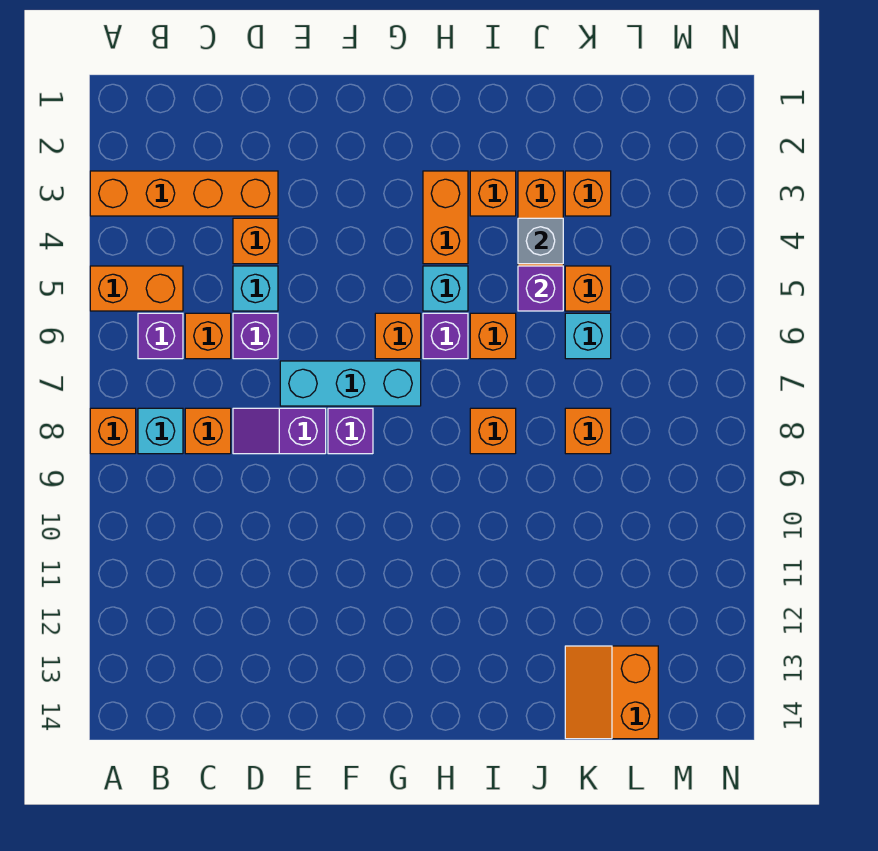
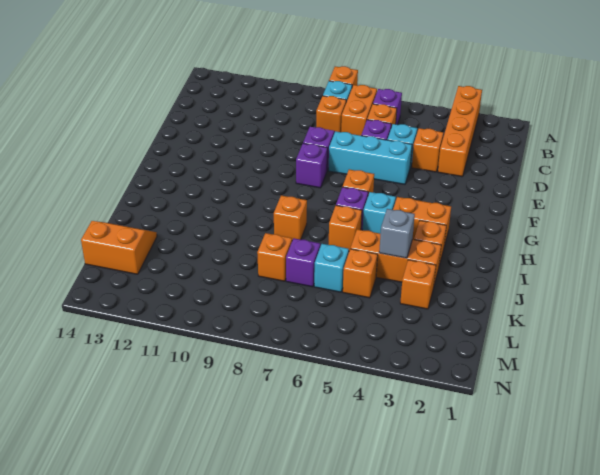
orange 1x2 brick [90,266,183,311] -> orange 1x2 brick moved to [341,85,377,136]
cyan 1x3 brick [280,361,421,406] -> cyan 1x3 brick turned to [329,131,412,184]
purple 1x1 brick [518,266,563,311] -> purple 1x1 brick moved to [286,238,320,287]

